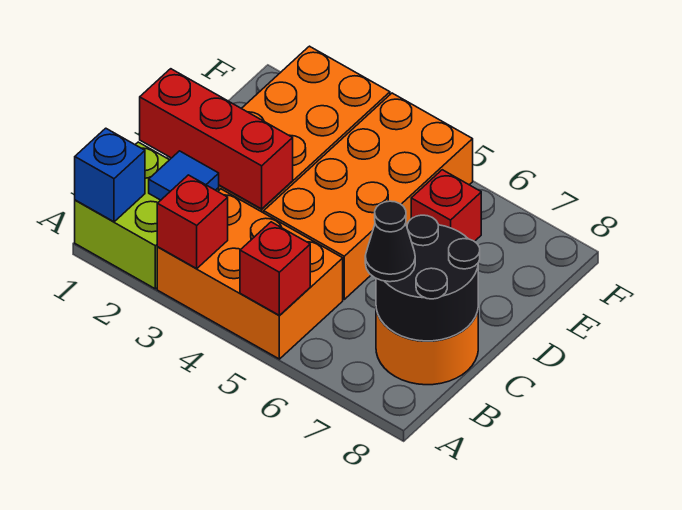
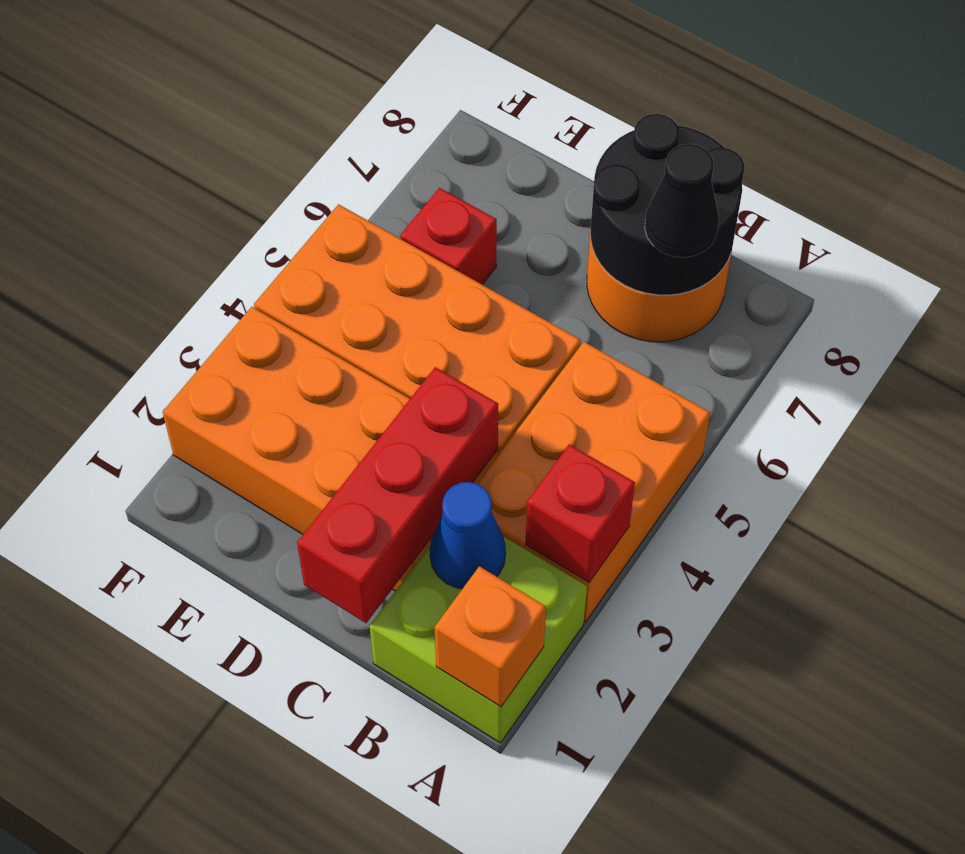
blue 1x1 brick [75,128,145,222] -> orange 1x1 brick [434,566,546,707]
red 1x1 brick [240,222,310,315] -> none
blue 1x1 tile [149,151,219,200] -> blue 1x1 cone [430,482,506,589]

